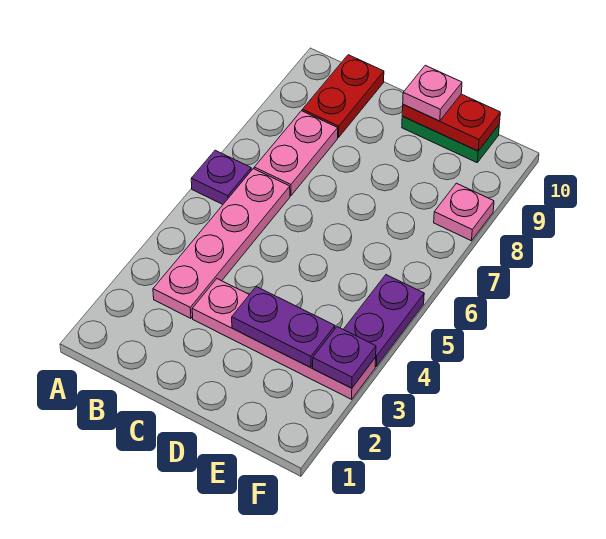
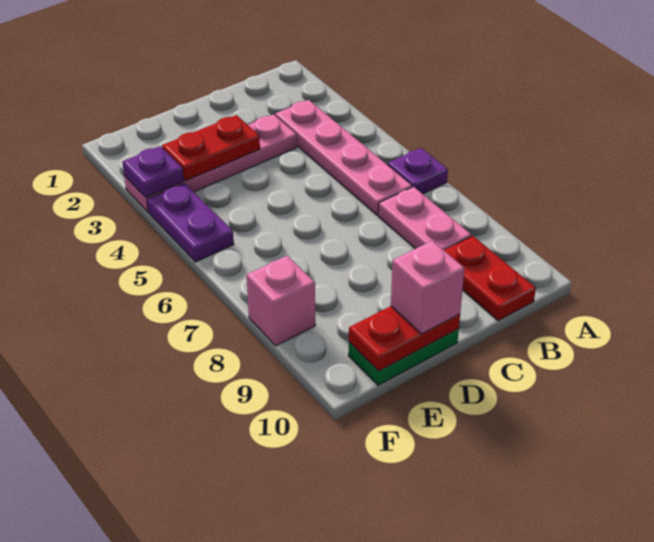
purple 1x2 plate [232,287,335,368] -> red 1x2 plate [162,115,260,180]
pink 1x1 plate [403,65,462,121] -> pink 1x1 brick [391,241,464,334]
pink 1x1 plate [434,183,494,241] -> pink 1x1 brick [247,256,315,346]

